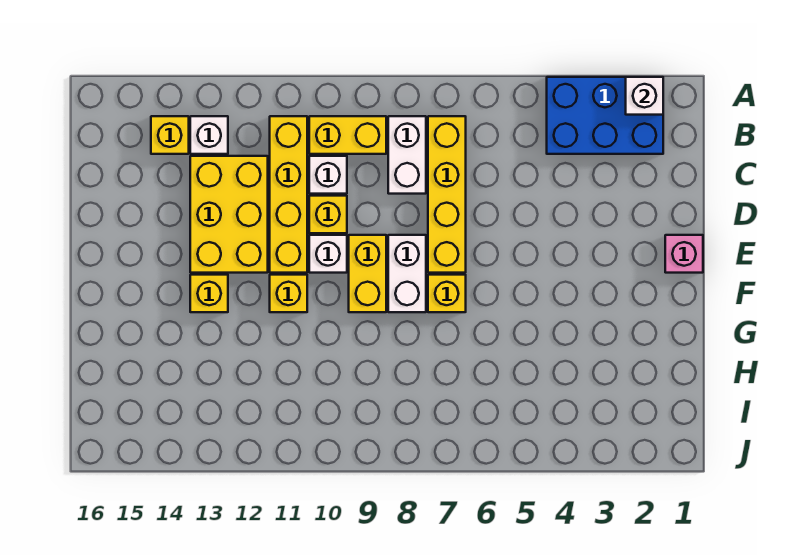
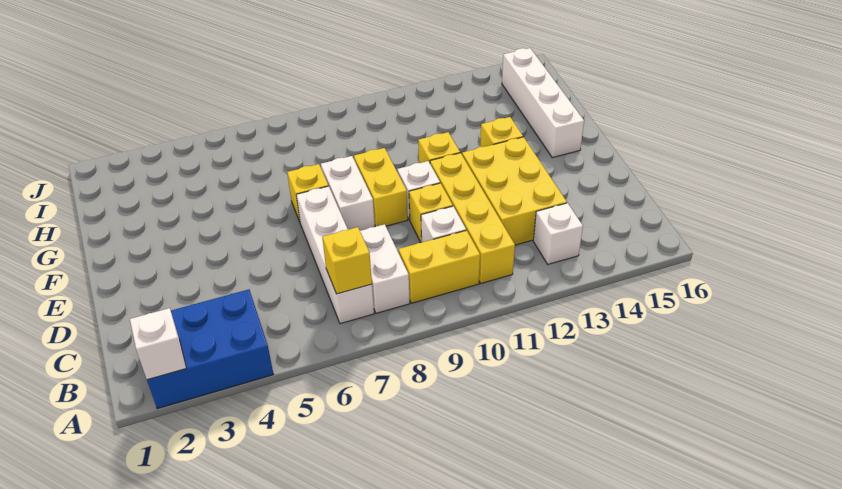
yellow 1x4 brick [428,116,466,273] -> white 1x4 brick [296,186,374,324]
yellow 1x1 brick [151,116,189,154] -> yellow 1x1 brick moved to [322,227,372,294]
pink 1x1 brick [665,235,703,273] -> none
none -> white 1x4 brick [502,48,584,158]

